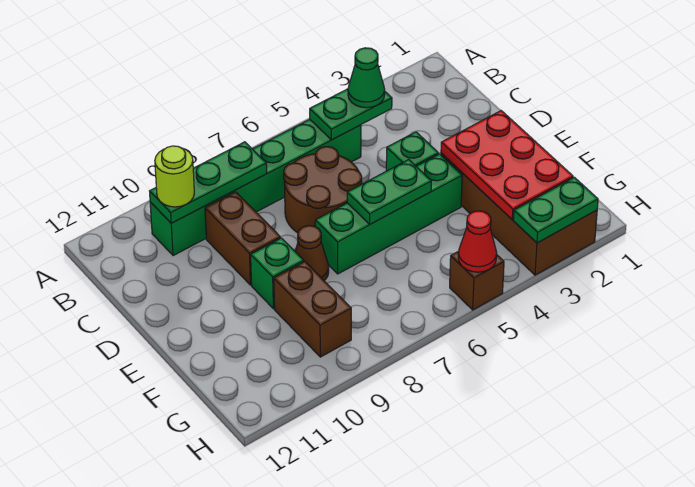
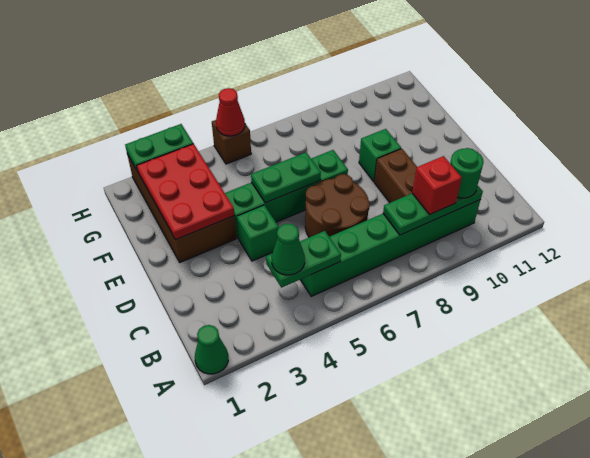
none -> green 1x1 cone [195,325,228,374]
none -> red 1x1 brick [412,156,462,215]
lime 1x1 round brick [155,146,194,207] -> green 1x1 round brick [450,148,484,198]
brown 1x1 cone [295,226,329,281] -> none
brown 1x2 brick [274,262,351,357] -> none

